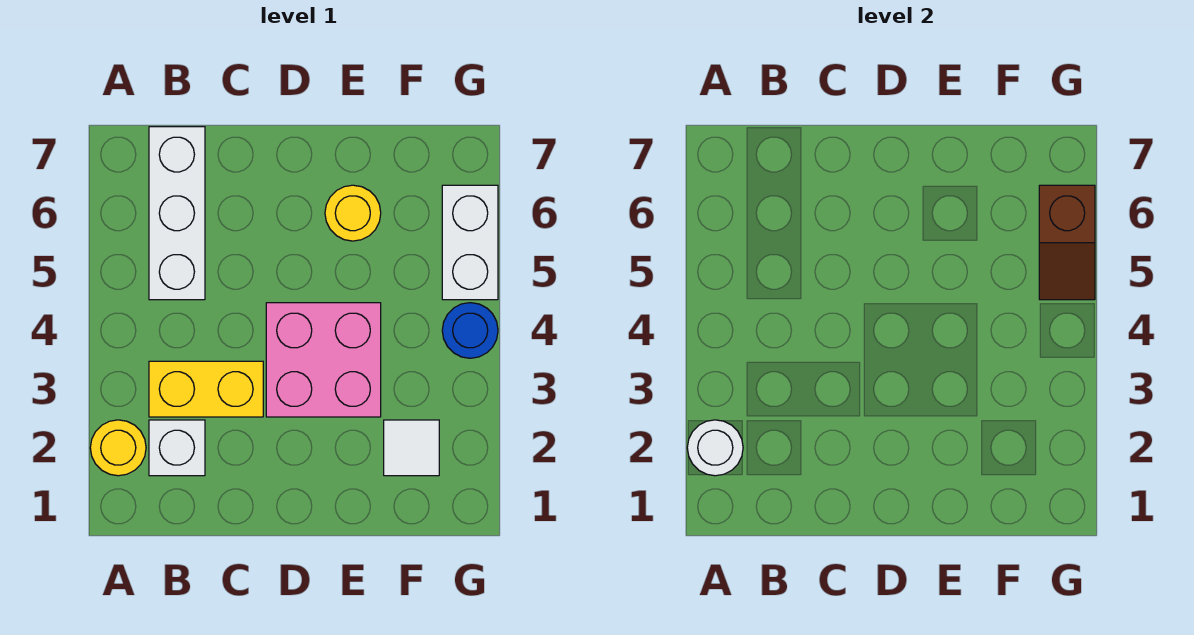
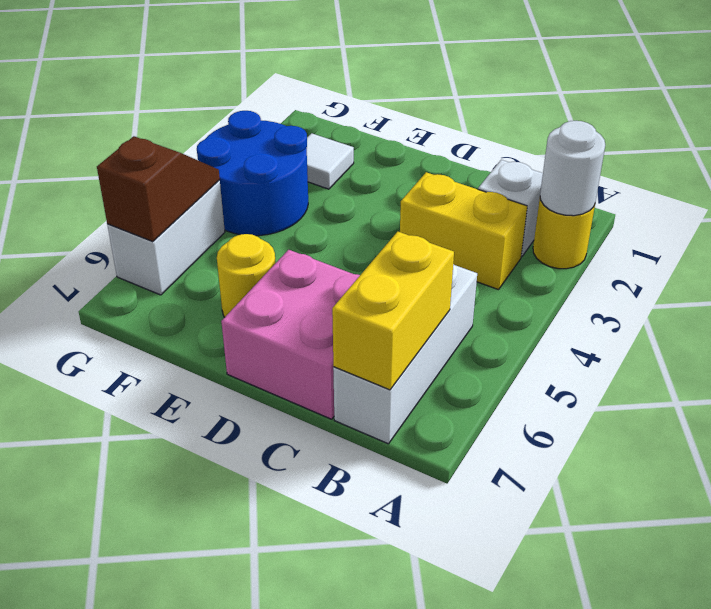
none -> yellow 1x2 brick [332,232,454,390]
pink 2x2 brick [266,303,381,417] -> pink 2x2 brick moved to [221,250,360,419]
blue 1x1 round brick [442,303,498,358] -> blue 2x2 round brick [197,111,308,236]

